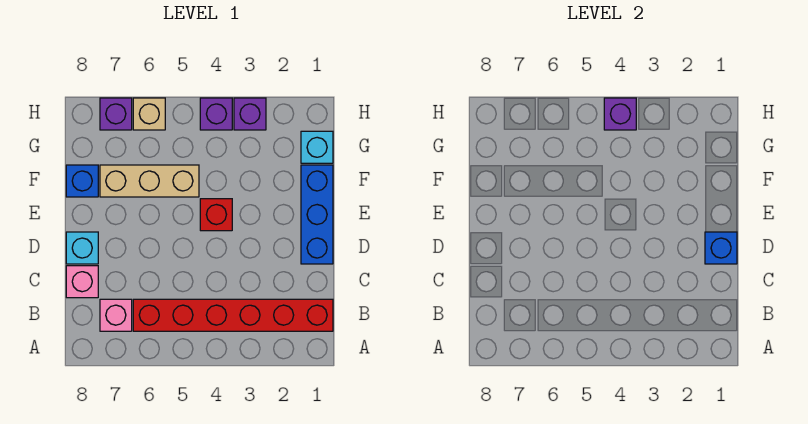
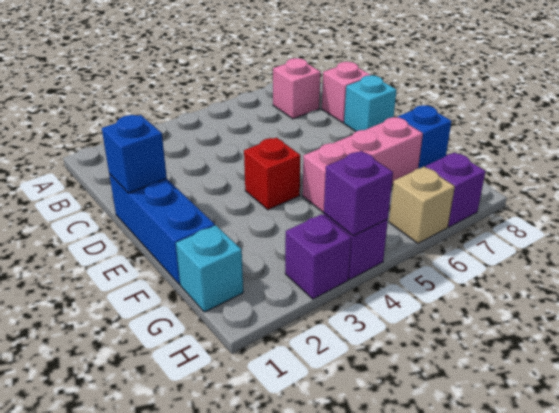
red 1x6 brick [133,299,333,331] -> none
tan 1x3 brick [100,165,199,197] -> pink 1x3 brick [302,117,423,213]

